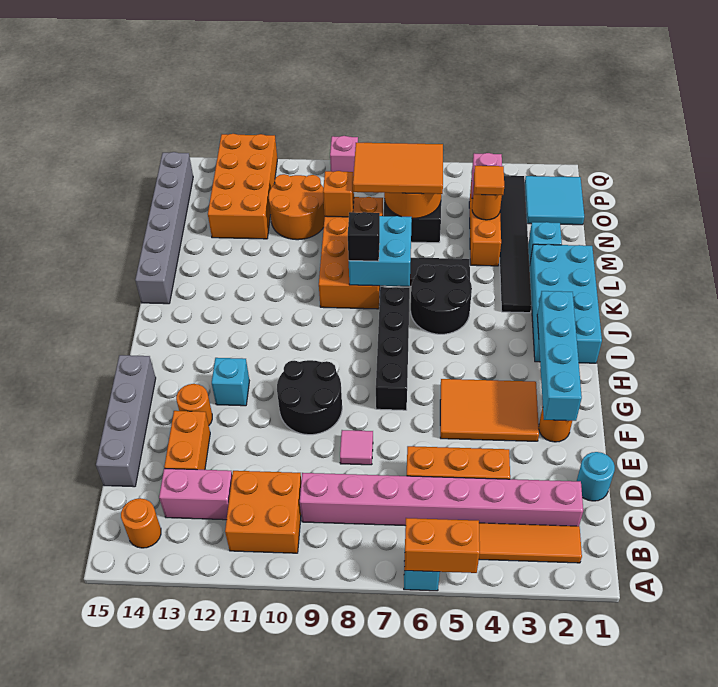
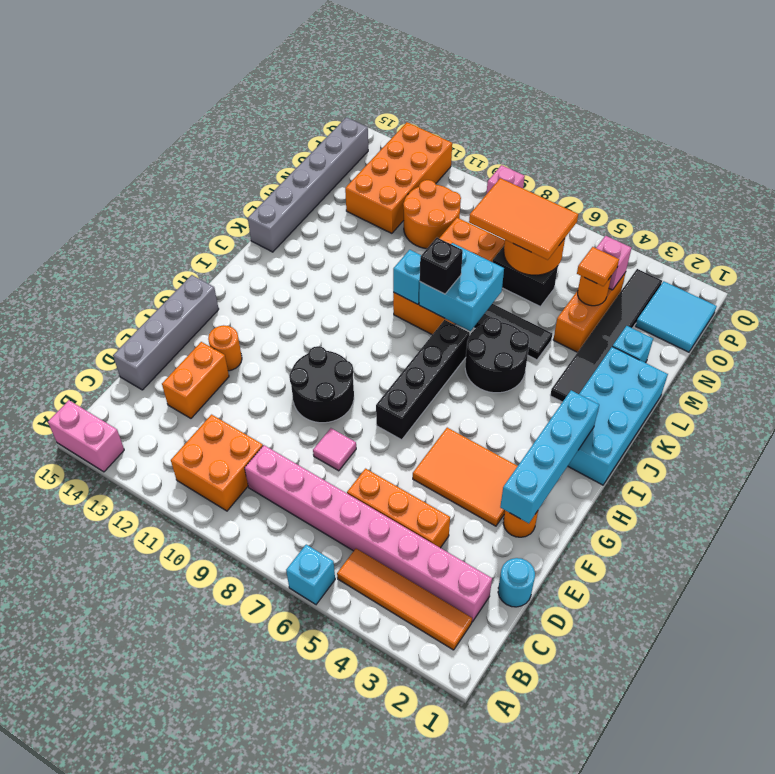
orange 1x2 brick [404,518,480,573] -> none
orange 1x1 round brick [121,498,161,548] -> none
pink 1x2 brick [159,468,232,520] -> pink 1x2 brick moved to [48,400,124,472]
cyan 1x1 brick [212,358,249,406] -> cyan 1x1 brick moved to [393,250,421,304]
orange 1x1 brick [323,171,354,217] -> none

